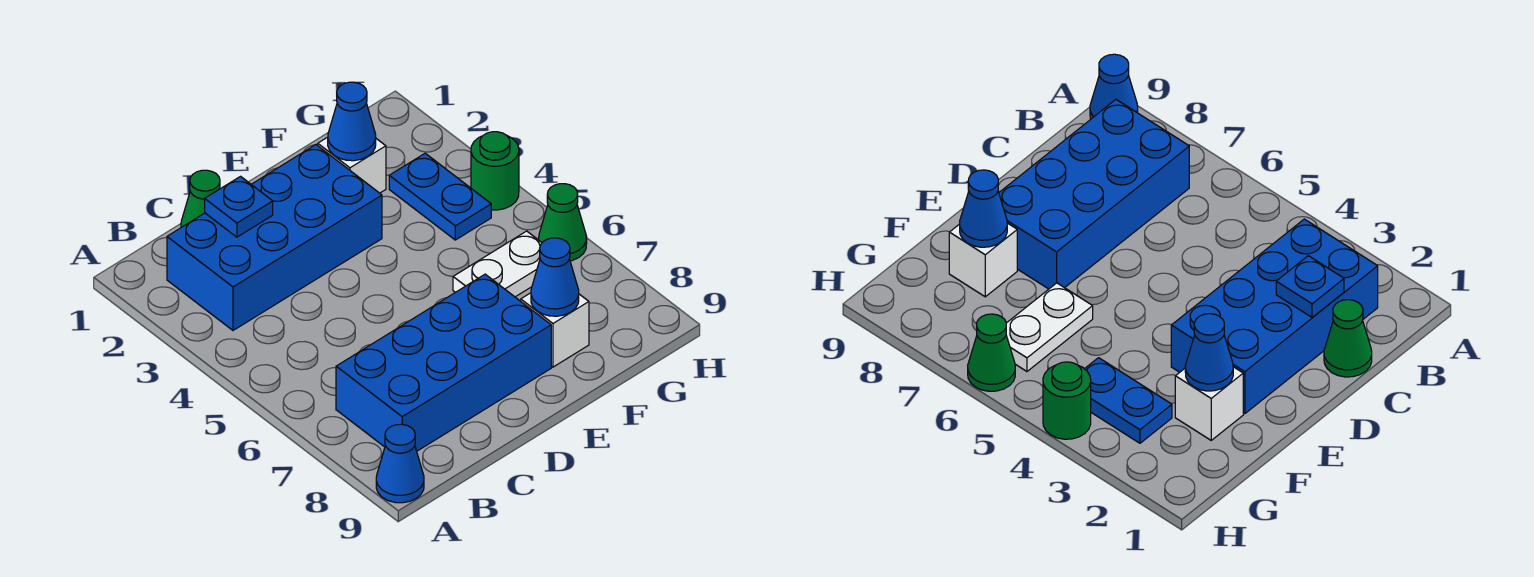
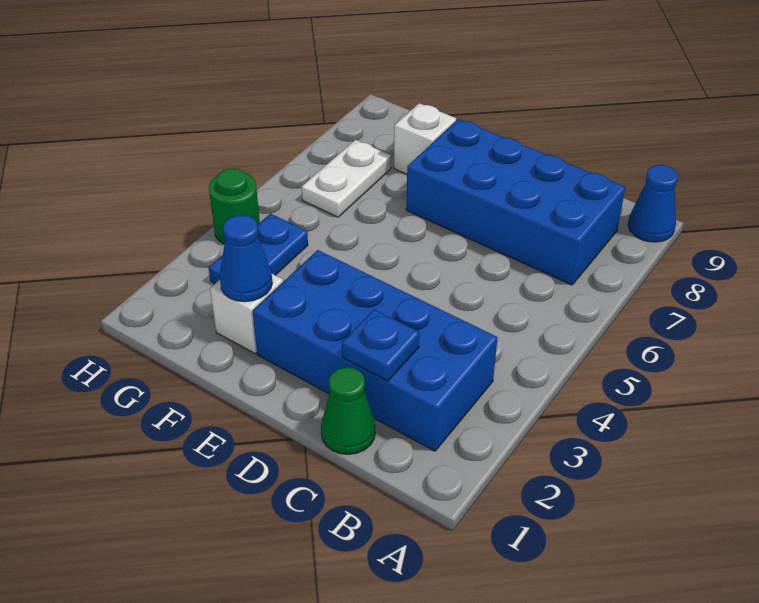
white 1x2 plate [453,231,542,297] -> white 1x2 plate turned to [301,140,391,217]
blue 1x1 cone [531,238,579,316] -> none
green 1x1 cone [539,184,587,261] -> none

